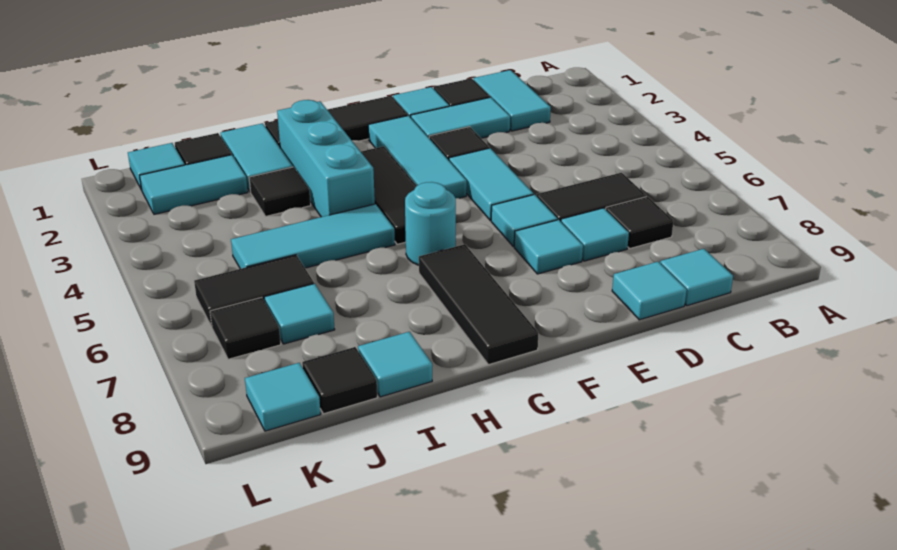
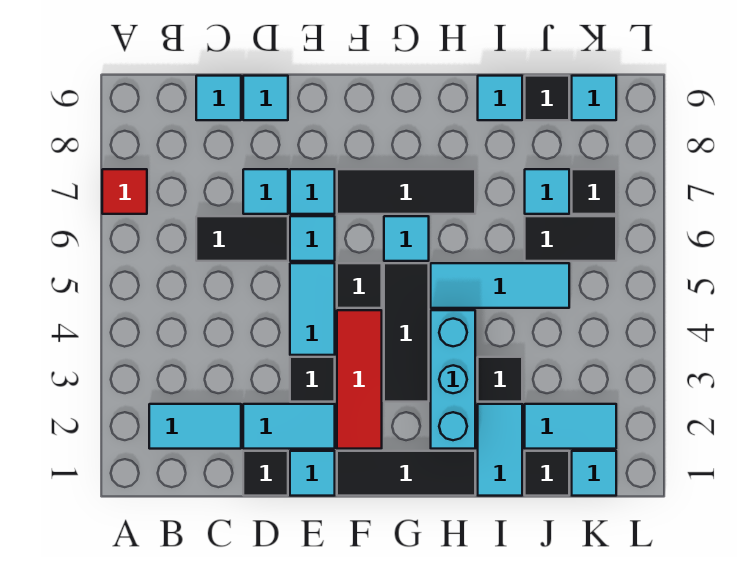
none -> red 1x1 tile [102,169,147,214]
cyan 1x2 tile [474,70,551,131] -> cyan 1x2 tile turned to [149,404,241,449]
black 1x1 tile [606,197,674,248] -> black 1x1 tile moved to [337,263,382,308]
cyan 1x3 tile [368,116,467,198] -> red 1x3 tile [337,310,382,449]
cyan 1x1 round brick [405,182,456,265] -> cyan 1x1 tile [384,216,429,261]
black 1x3 tile [419,244,539,365] -> black 1x3 tile turned to [337,169,475,214]

